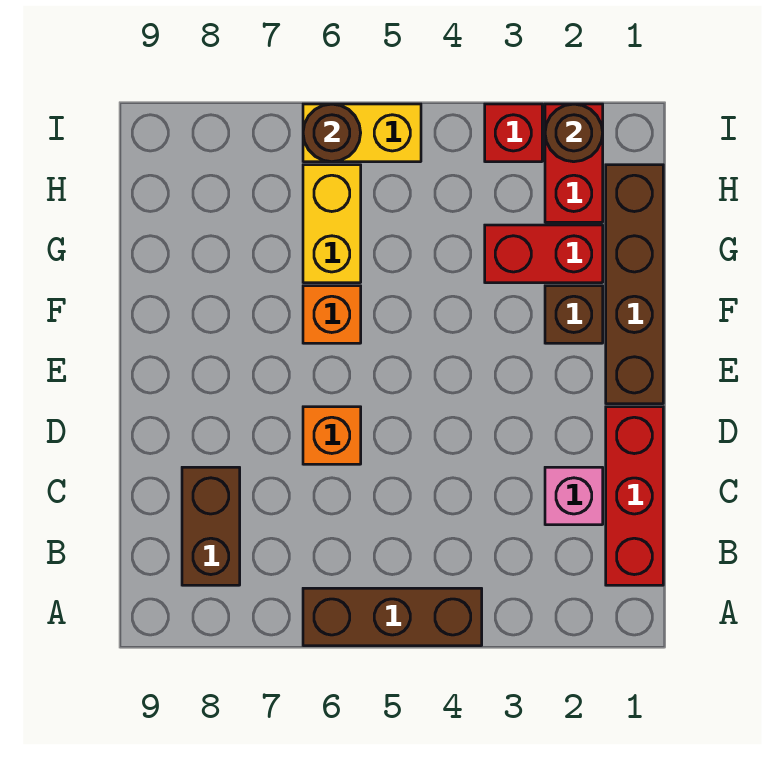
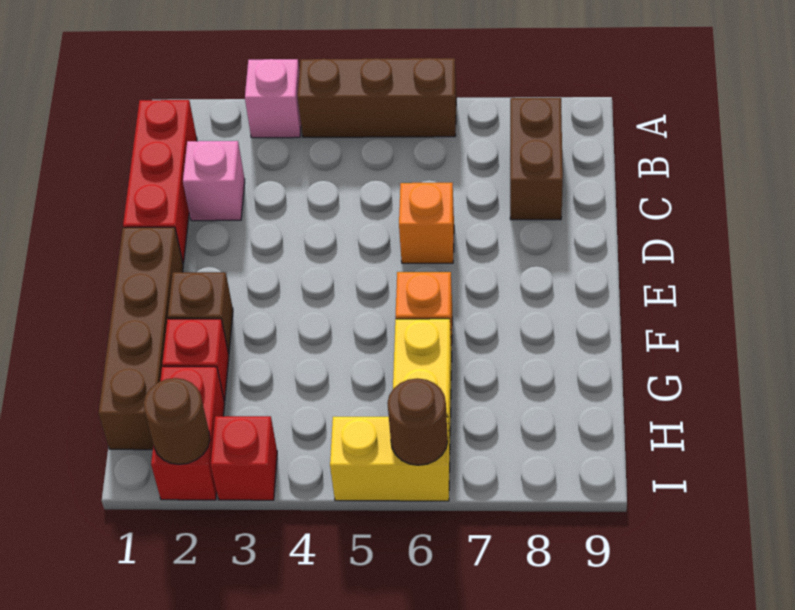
none -> pink 1x1 brick [245,59,301,138]
red 1x2 brick [485,225,603,283] -> red 1x1 brick [162,319,229,401]

